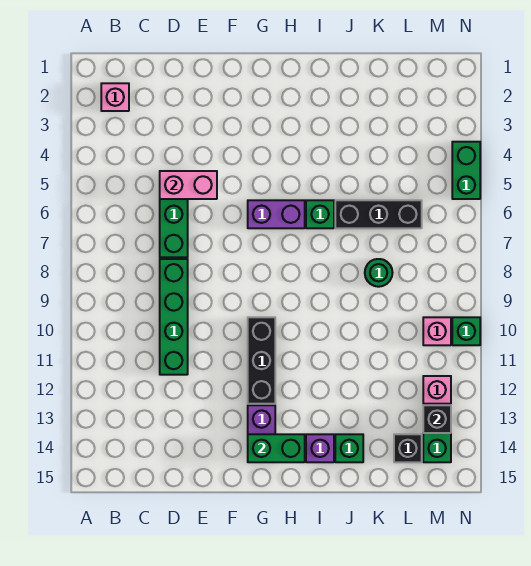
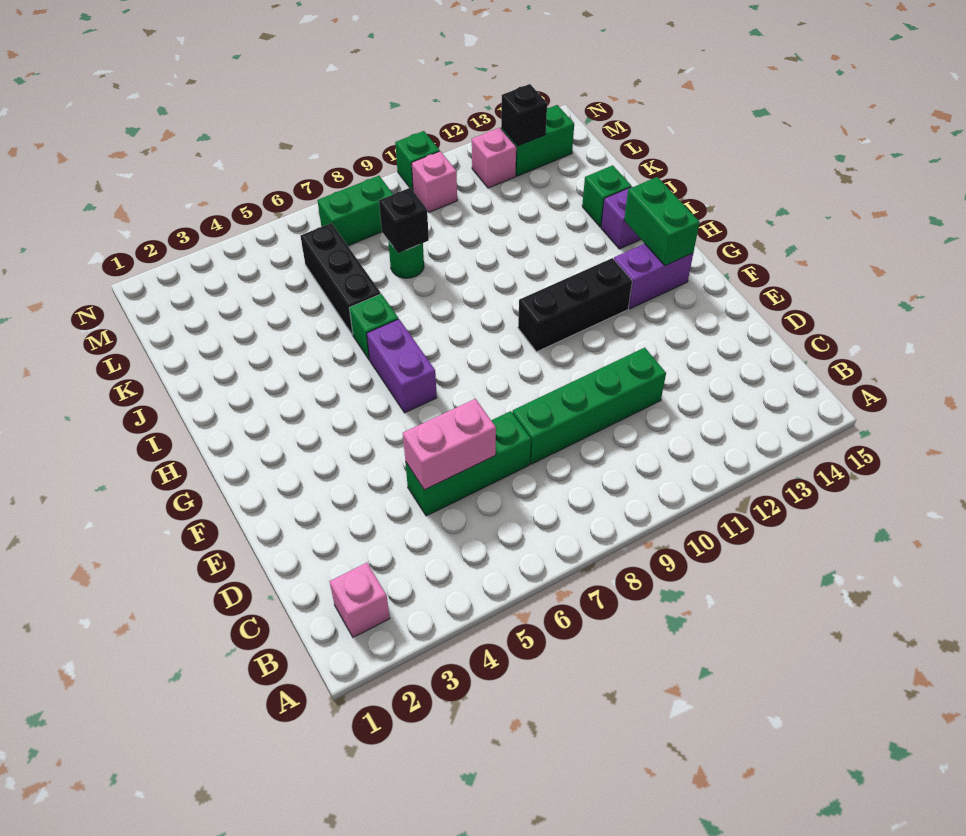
pink 1x2 brick [160,171,217,199] -> pink 1x2 brick turned to [403,399,496,490]
black 1x1 brick [394,434,422,462] -> black 1x1 brick moved to [379,188,429,253]
green 1x2 brick [452,142,480,199] -> green 1x2 brick moved to [317,176,393,246]

